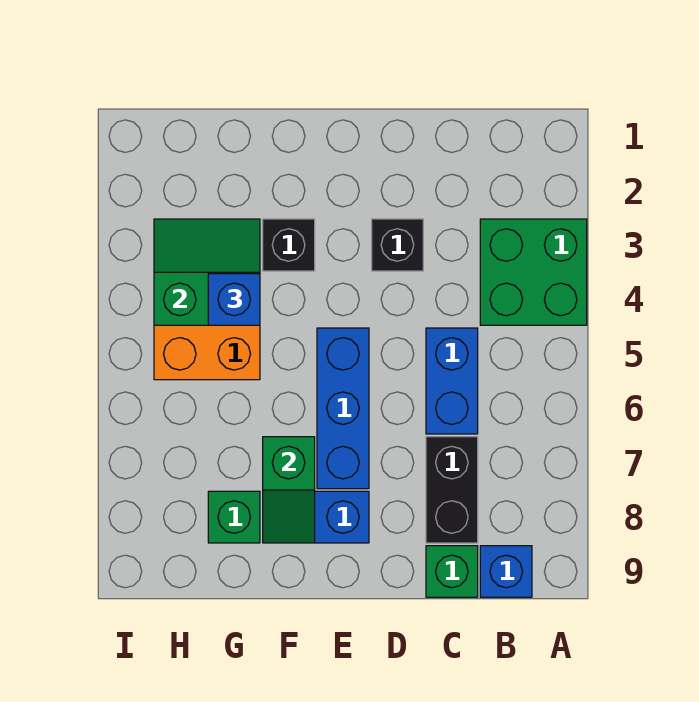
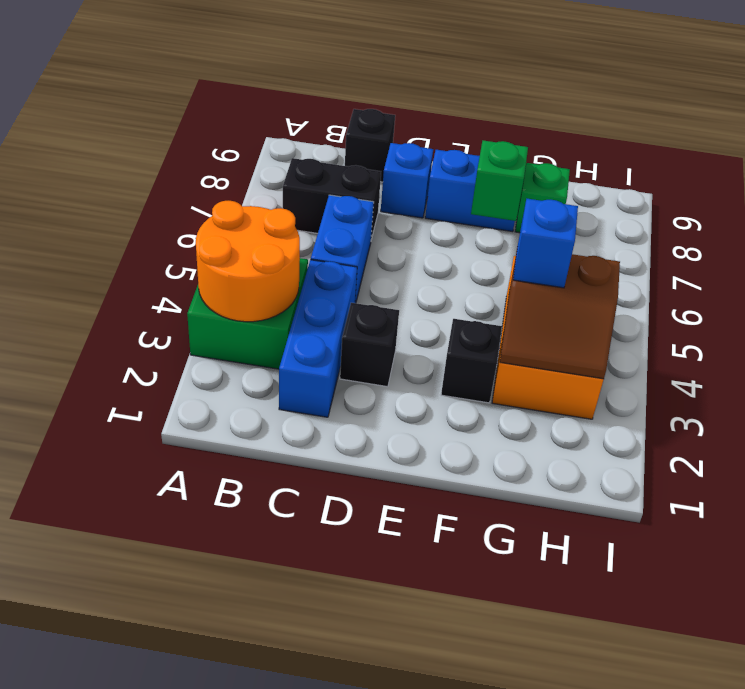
none -> orange 2x2 round brick [196,201,300,322]
blue 1x1 brick [480,546,532,597] -> blue 1x1 brick moved to [381,143,433,218]
black 1x2 brick [426,437,478,543] -> black 1x2 brick turned to [283,158,381,239]
green 1x1 brick [426,546,478,597] -> black 1x1 brick [345,109,395,182]
blue 1x3 brick [317,328,369,489] -> blue 1x3 brick moved to [279,260,357,417]
green 2x2 slope [154,219,260,325] -> brown 2x2 slope [500,252,620,379]

